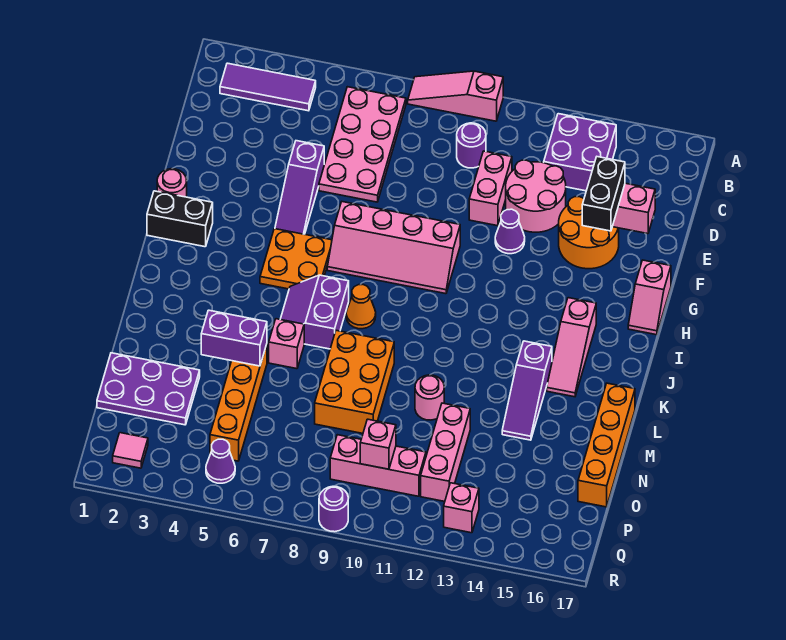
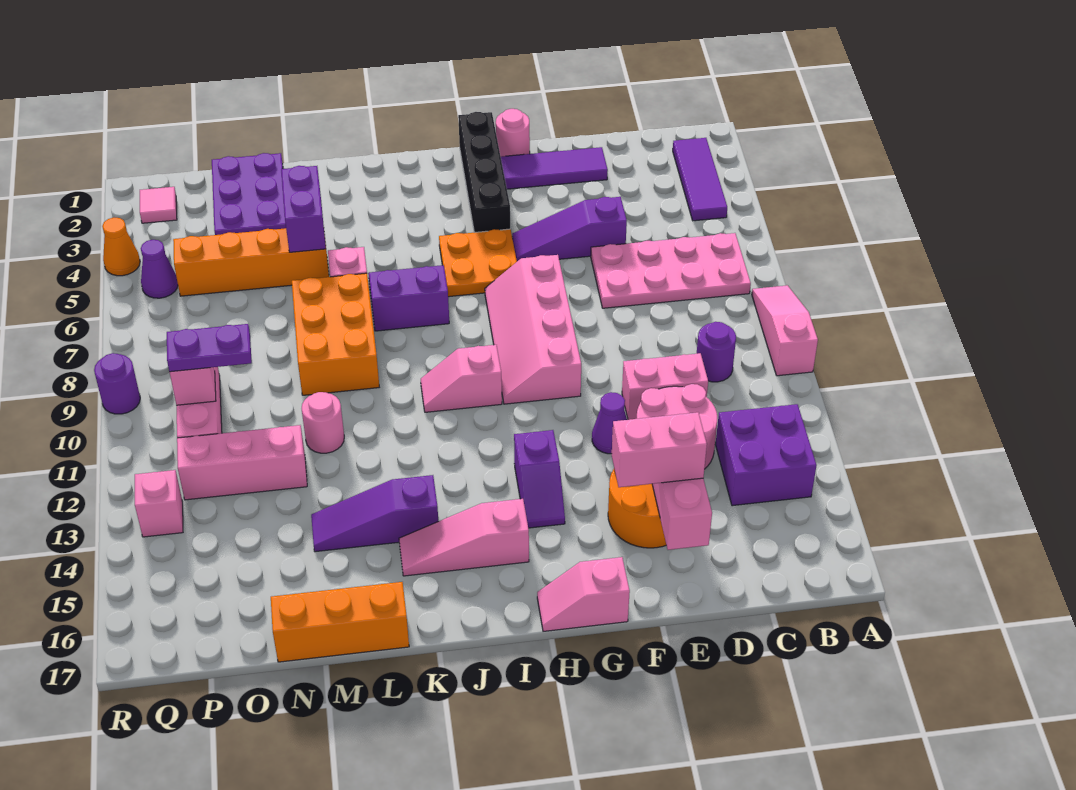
none -> purple 1x3 tile [501,147,608,189]
black 1x2 brick [582,157,625,231] -> pink 1x2 brick [612,412,707,487]
black 1x2 brick [147,191,213,247] -> black 1x4 brick [458,112,510,233]
none -> purple 1x2 slope [514,430,565,528]
none -> pink 1x2 slope [421,345,502,412]
orange 1x1 cone [346,284,376,329] -> orange 1x1 cone moved to [102,218,140,276]
orange 2x3 brick [315,331,394,433] -> orange 2x3 brick turned to [292,273,379,395]
orange 1x4 brick [578,383,635,507] -> orange 1x3 brick [271,582,409,662]
none -> purple 1x2 plate [167,324,252,372]

